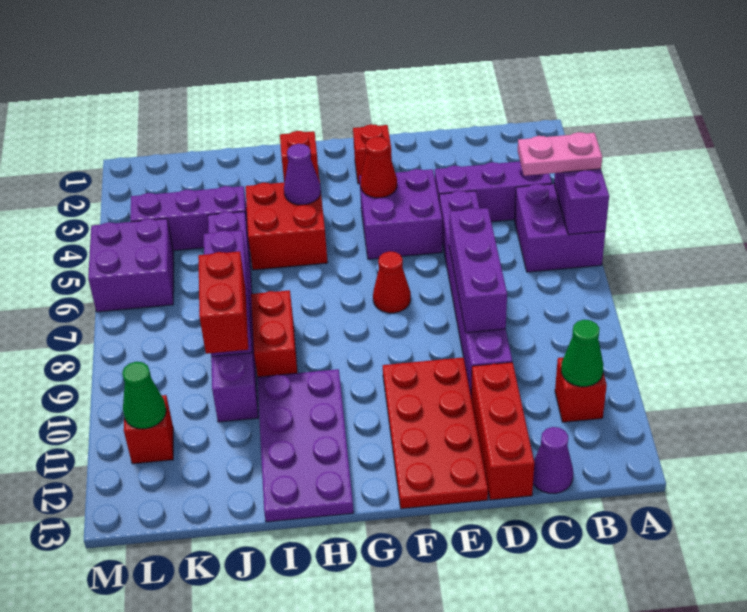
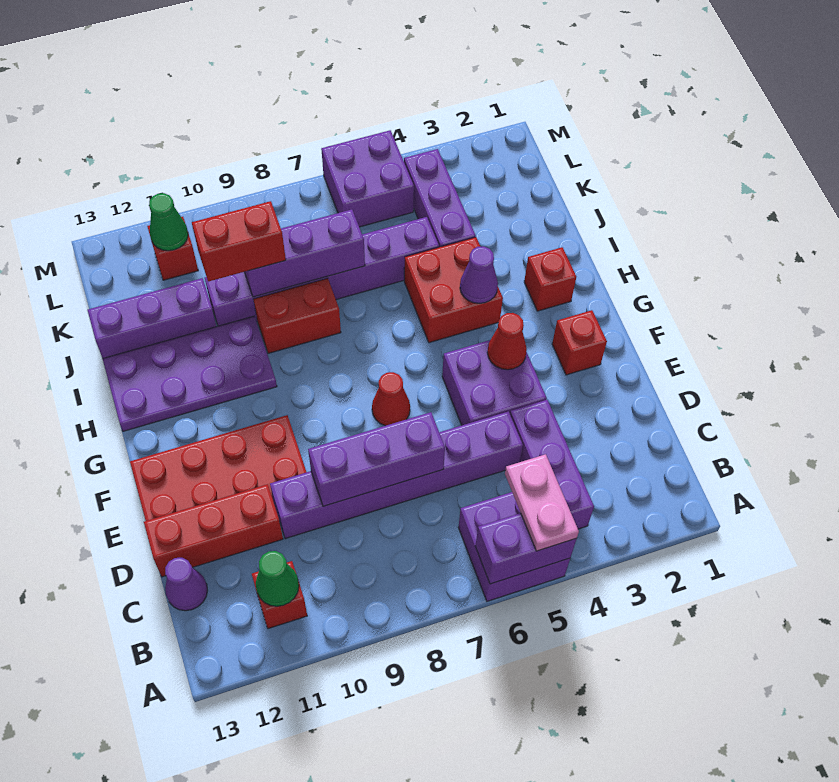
none -> purple 1x3 brick [88,278,216,358]

